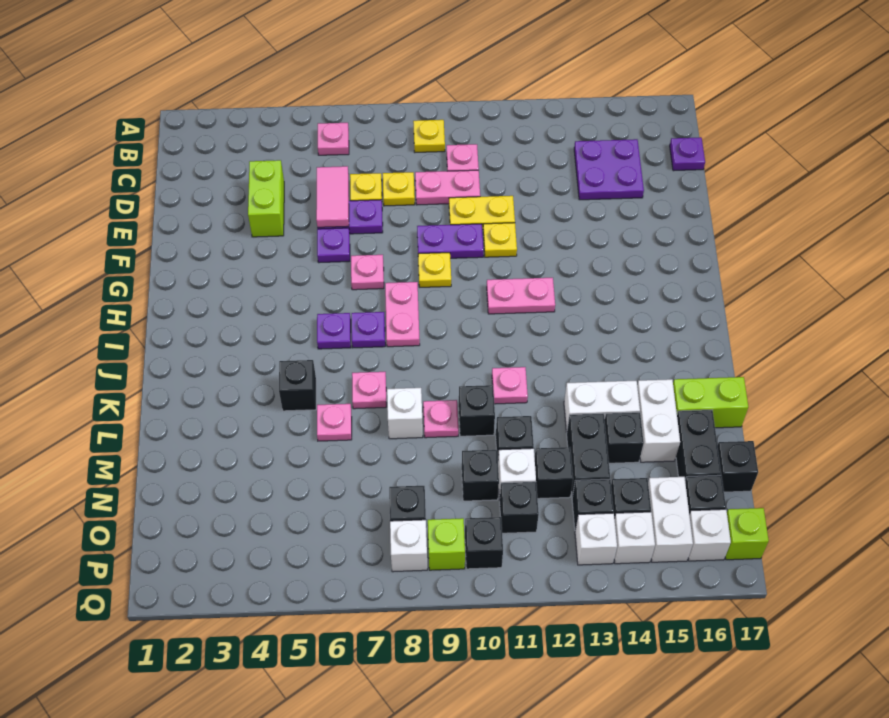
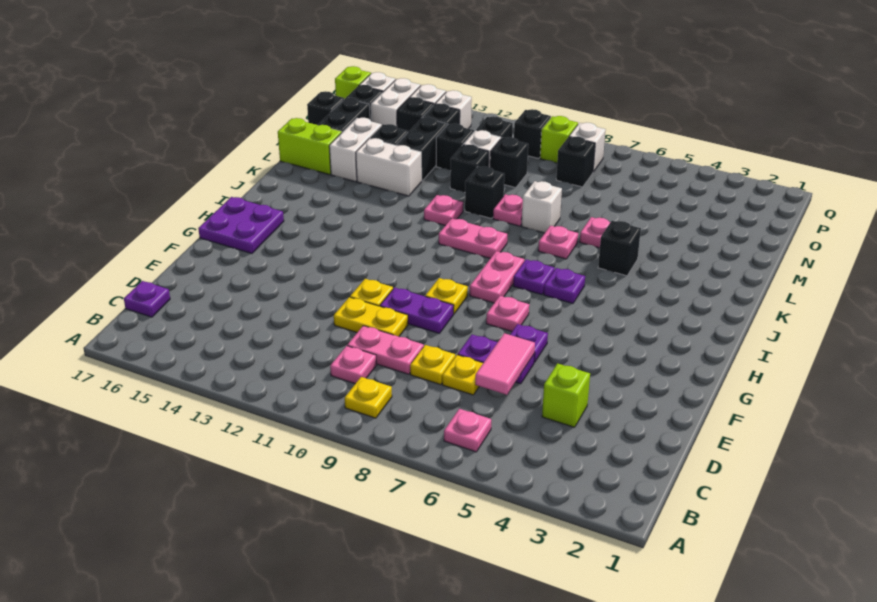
purple 2x2 plate [574,139,644,200] -> purple 2x2 plate moved to [198,197,284,253]
lime 1x2 brick [248,160,284,237] -> lime 1x1 brick [542,363,590,427]
pink 1x2 plate [487,278,555,314] -> pink 1x2 plate moved to [439,218,507,258]

